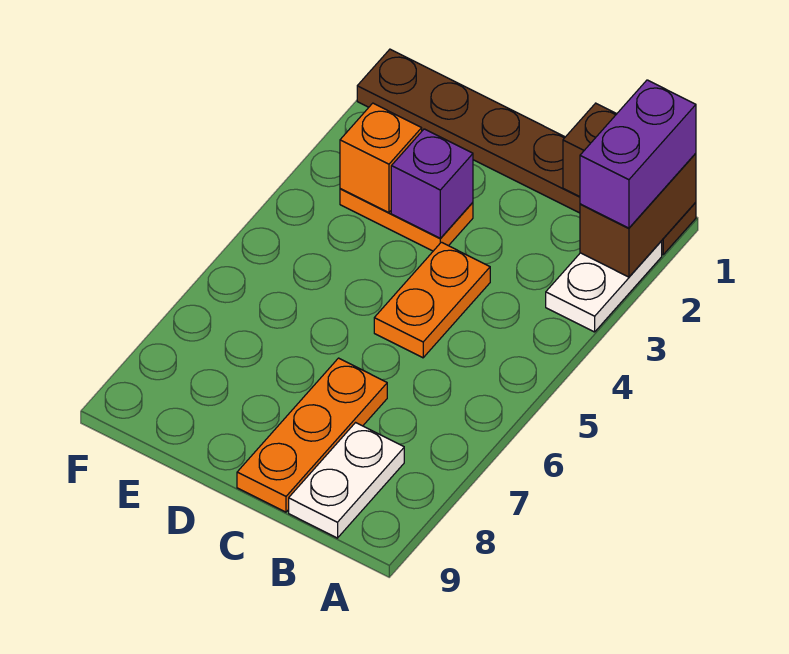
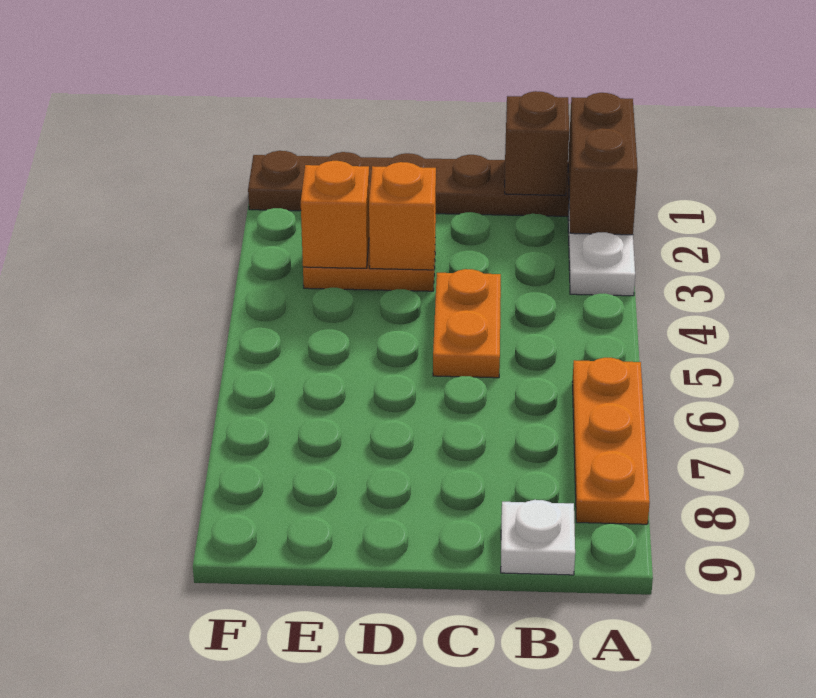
purple 1x2 brick [580,80,696,228] -> none
white 1x2 plate [289,423,404,538] -> white 1x1 plate [501,500,575,575]
orange 1x3 plate [237,358,387,512] -> orange 1x3 plate moved to [572,358,650,524]
purple 1x1 brick [391,129,473,238] -> orange 1x1 brick [369,162,436,270]

